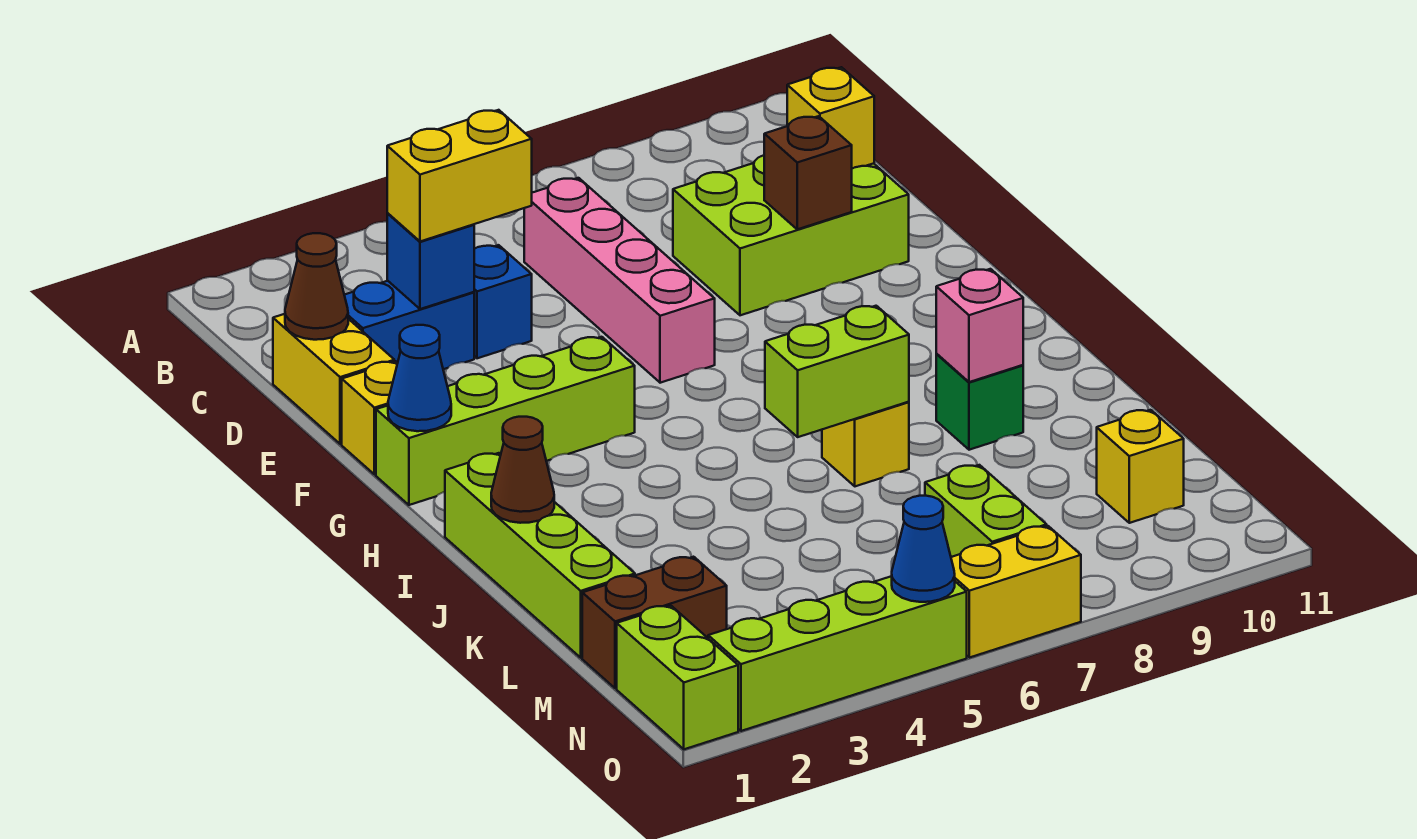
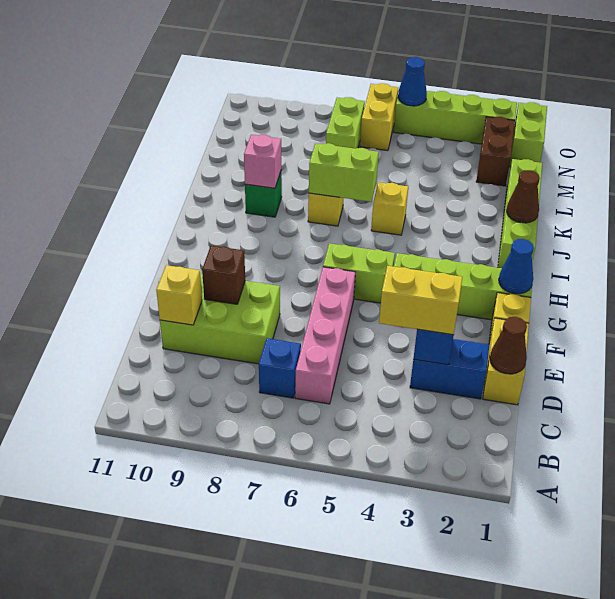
blue 1x1 brick [474,245,532,358] -> blue 1x1 brick moved to [259,338,301,398]
none -> lime 1x2 brick [323,243,395,303]
brown 1x2 brick [582,557,727,688] -> brown 1x2 brick turned to [476,117,515,186]
yellow 1x1 brick [1097,410,1184,523] -> yellow 1x1 brick moved to [371,182,408,235]
yellow 1x2 brick [951,526,1081,658] -> yellow 1x2 brick turned to [360,83,398,151]

